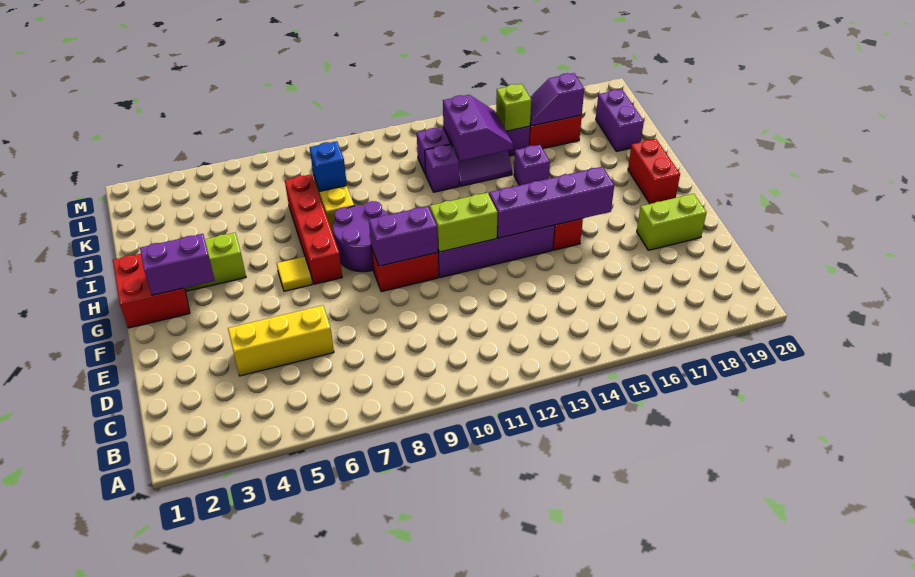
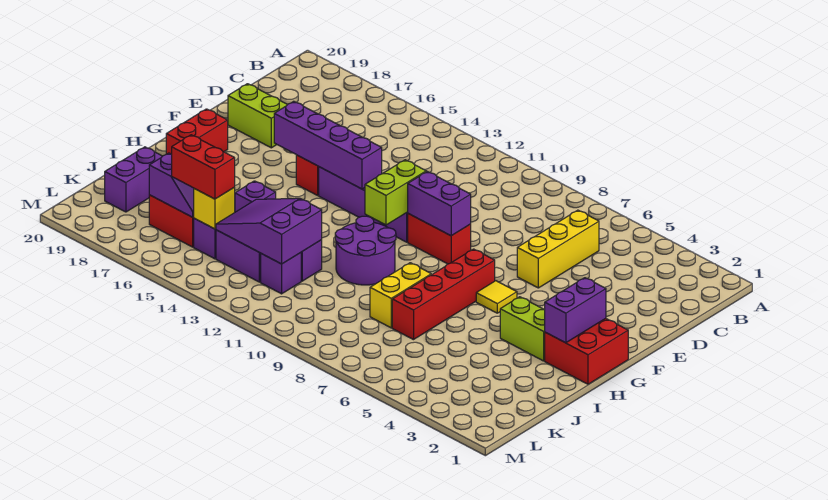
yellow 1x3 brick [228,305,334,376] -> yellow 1x3 brick turned to [517,210,599,288]
lime 1x2 brick [430,193,498,252] -> lime 1x2 brick turned to [365,160,426,225]
purple 1x2 brick [140,234,215,295] -> purple 1x2 brick turned to [545,278,606,343]
purple 2x2 round brick [333,201,389,272] -> purple 2x2 round brick moved to [335,216,396,285]
blue 1x1 brick [310,141,347,191] -> none
purple 2x2 slope [443,95,513,161] -> purple 2x3 slope [216,198,322,264]
lime 1x1 brick [496,84,531,131] -> yellow 1x1 brick [194,188,235,229]
none -> red 1x2 brick [172,135,235,199]

